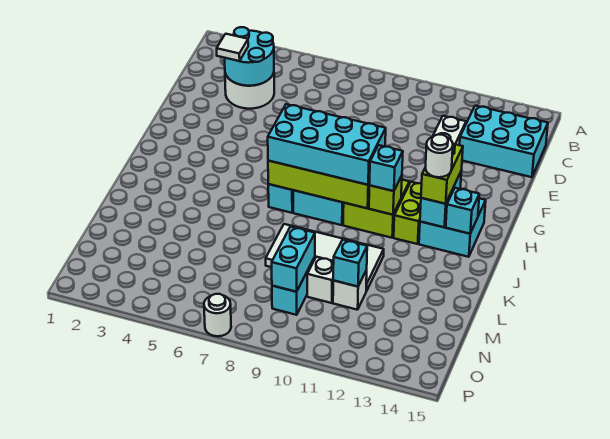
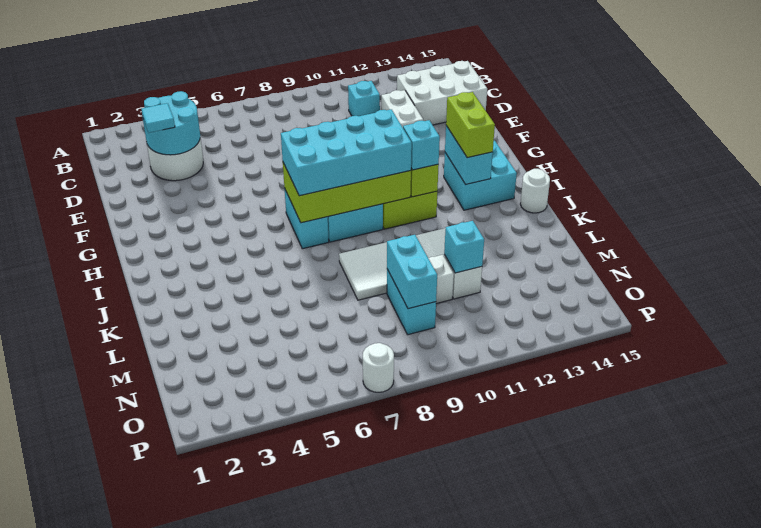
cyan 2x3 brick [460,106,548,177] -> white 2x3 brick [397,61,487,125]
white 1x1 tile [217,34,248,61] -> cyan 1x1 tile [142,103,175,133]
lime 1x2 brick [394,182,422,244] -> none
white 1x1 round brick [425,134,453,177] -> white 1x1 round brick moved to [520,169,550,213]
cyan 1x1 brick [446,188,479,234] -> cyan 1x1 brick moved to [348,81,380,116]

